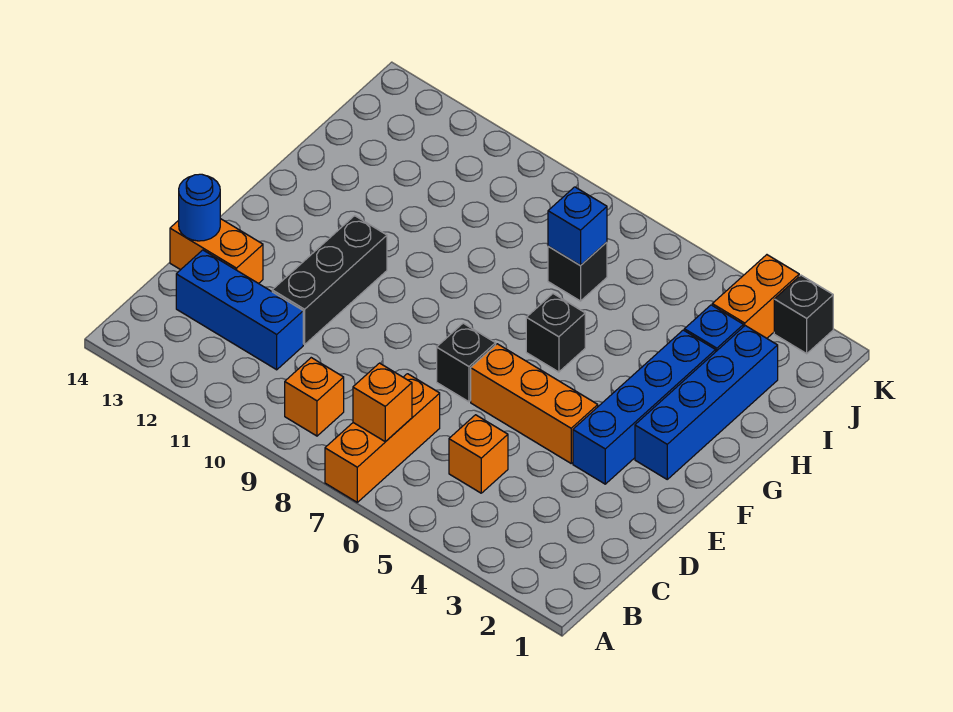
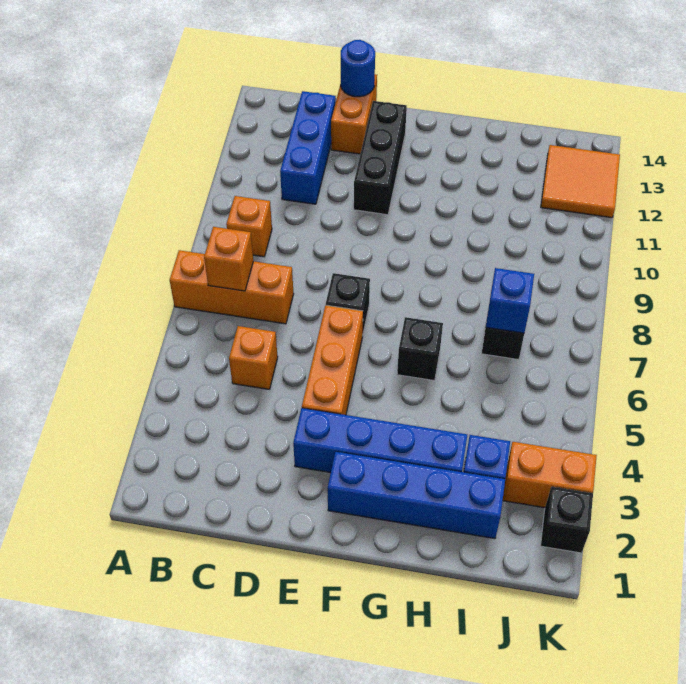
black 1x3 brick [272,216,387,344] -> black 1x3 brick turned to [354,101,407,215]
none -> orange 2x2 tile [541,145,620,218]

